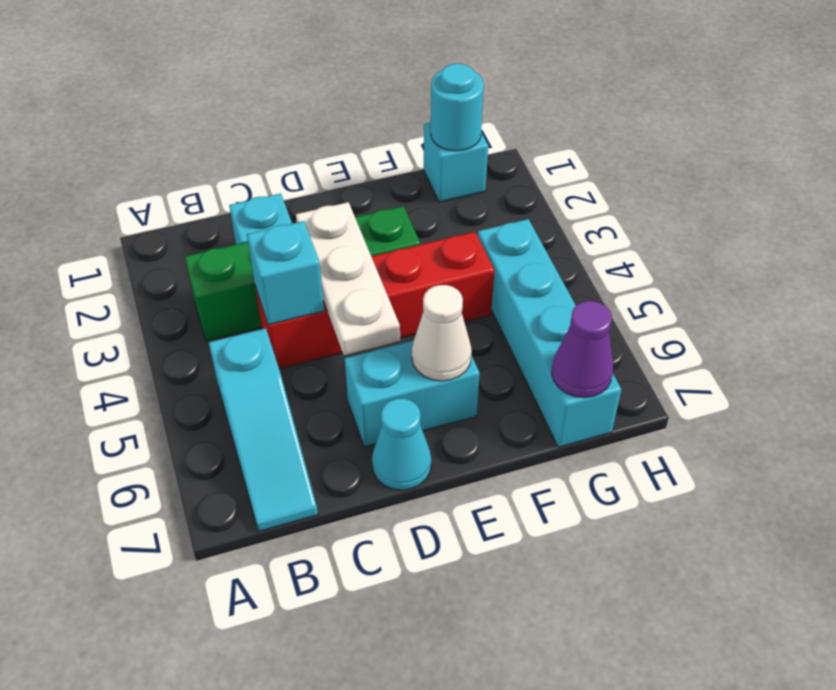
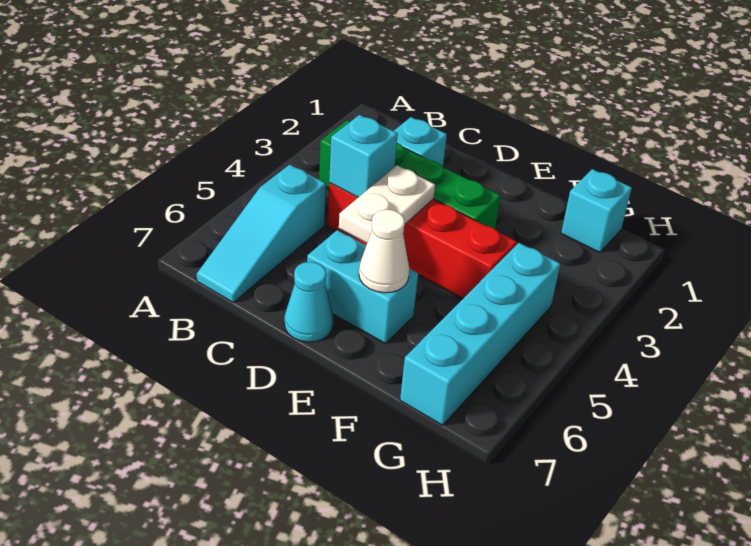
white 1x3 plate [296,202,400,355] -> white 1x2 plate [339,165,435,243]
cyan 1x1 round brick [431,64,484,151] -> none
purple 1x1 cone [552,301,613,398] -> none

